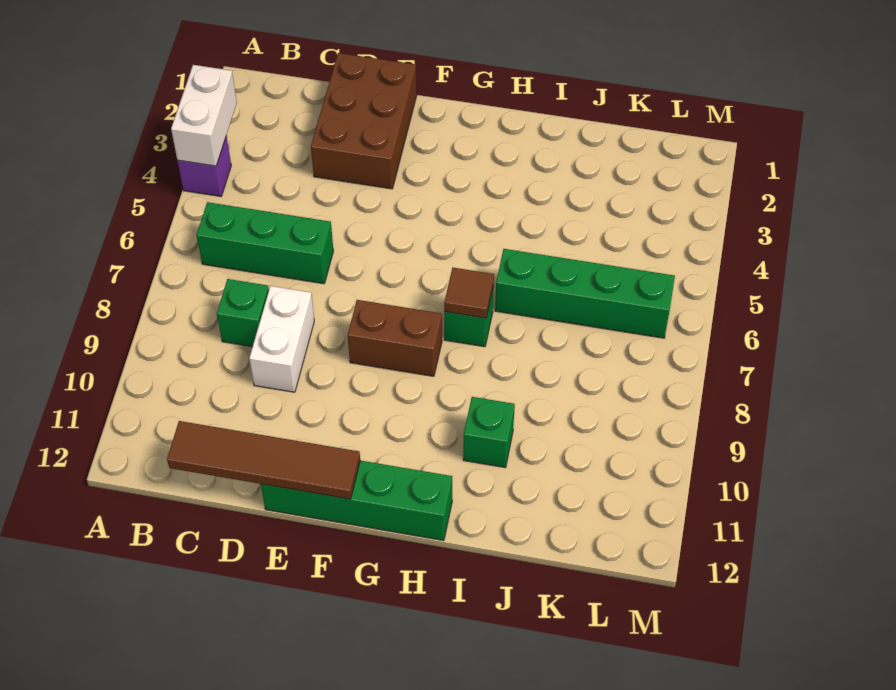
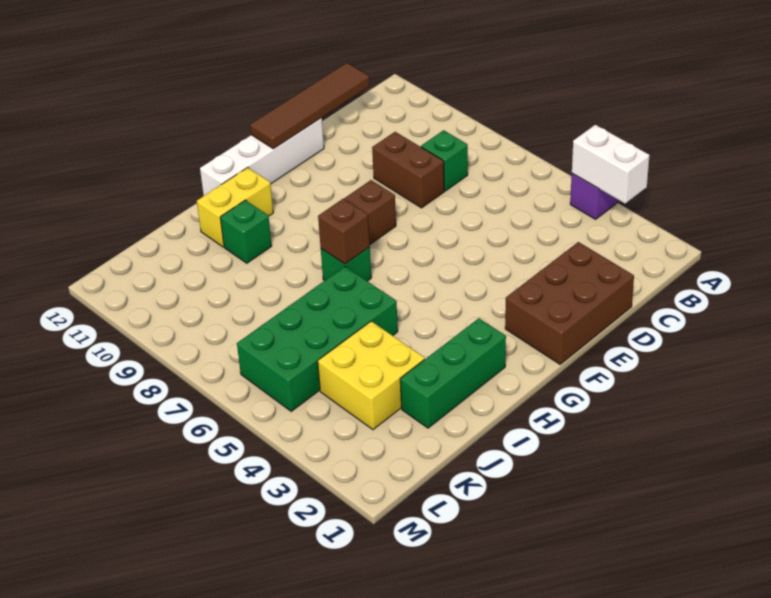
green 1x3 brick [197,202,333,284] -> green 1x3 brick moved to [400,318,506,428]
brown 2x3 brick [311,53,417,189] -> brown 2x3 brick turned to [505,242,634,364]
white 1x2 brick [249,286,314,392] -> brown 1x2 brick [372,132,444,208]
green 1x4 brick [261,460,452,540] -> white 1x4 brick [200,118,324,196]
brown 1x1 tile [444,268,494,318] -> brown 1x1 brick [318,199,370,264]
none -> yellow 1x2 brick [197,168,273,247]
green 1x4 brick [495,249,675,338] -> green 2x4 brick [237,267,398,411]
none -> yellow 2x2 brick [318,321,425,430]

